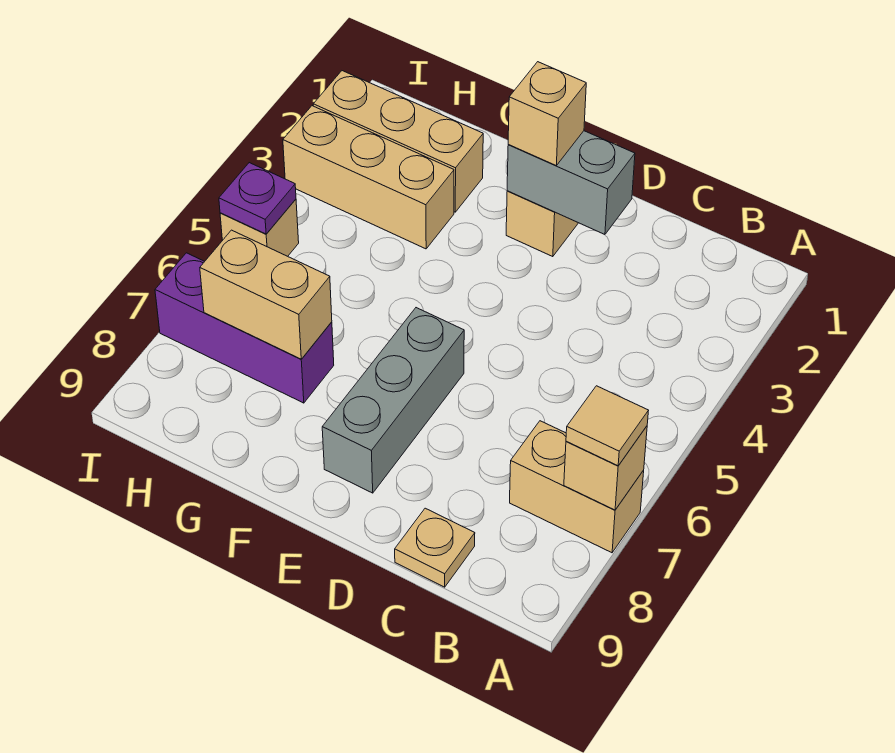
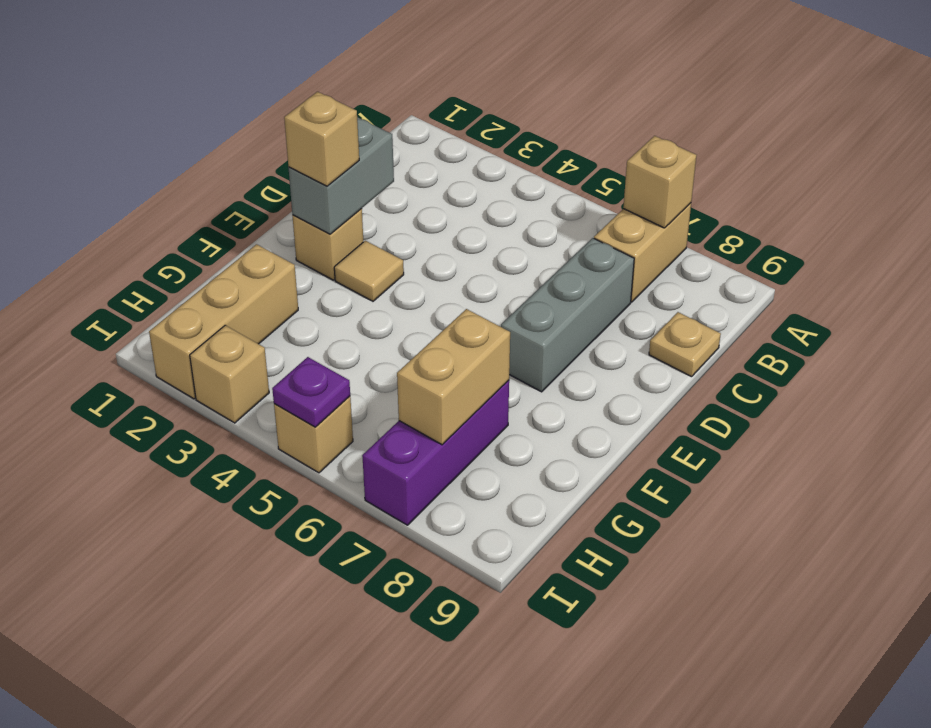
tan 1x1 tile [566,386,649,466] -> tan 1x1 tile moved to [334,241,404,301]
grey 1x3 brick [322,308,464,493] -> grey 1x3 brick turned to [501,238,634,392]
tan 1x3 brick [283,106,454,249] -> tan 1x1 brick [190,325,269,423]

